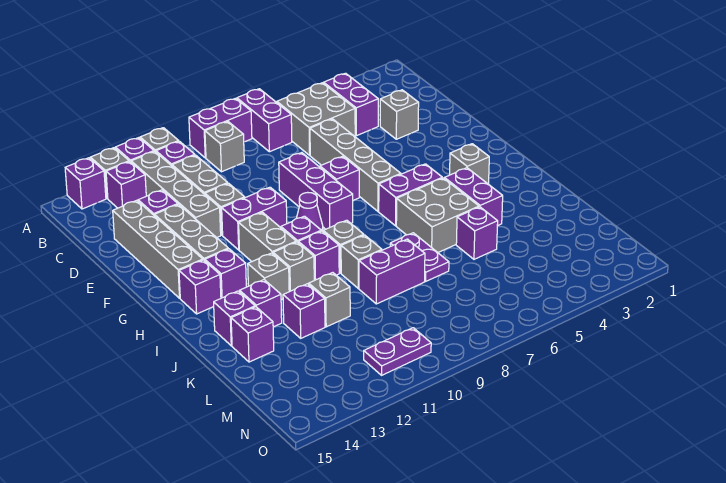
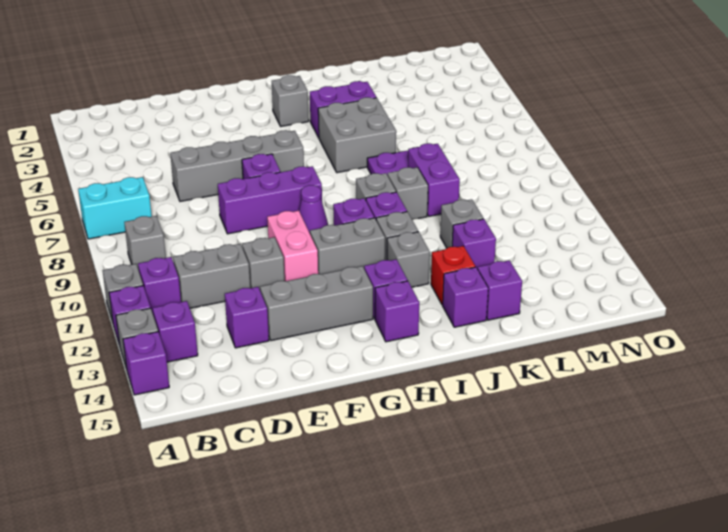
purple 1x2 brick [237,89,292,152] -> cyan 1x2 brick [78,177,152,239]
purple 1x2 brick [189,98,252,158] -> none
purple 1x2 brick [324,73,378,136] -> none
grey 2x2 brick [277,83,355,155] -> none
grey 1x4 brick [131,151,221,238] -> none
grey 1x1 brick [380,90,419,139] -> none
grey 1x4 brick [113,200,203,298] -> none
purple 1x2 brick [222,187,287,250] -> pink 1x2 brick [267,211,318,281]
purple 1x2 brick [379,164,442,226] -> none
purple 1x1 brick [240,280,282,327] -> red 1x1 brick [431,246,475,305]
purple 1x1 brick [456,207,498,259] -> none
purple 1x2 plate [364,328,431,375] -> none

